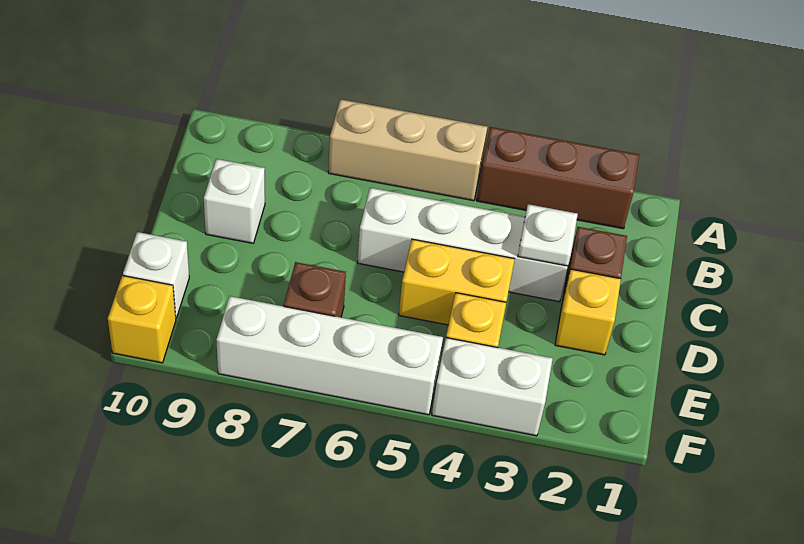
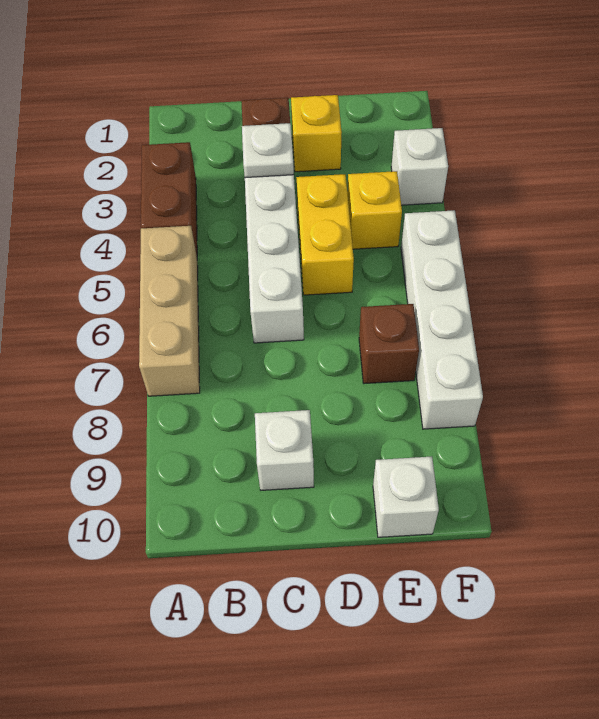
brown 1x3 brick [477,127,639,229] -> brown 1x2 brick [141,142,197,255]
white 1x2 brick [432,338,553,436] -> white 1x1 brick [391,128,448,205]
yellow 1x1 brick [108,275,176,363] -> none

